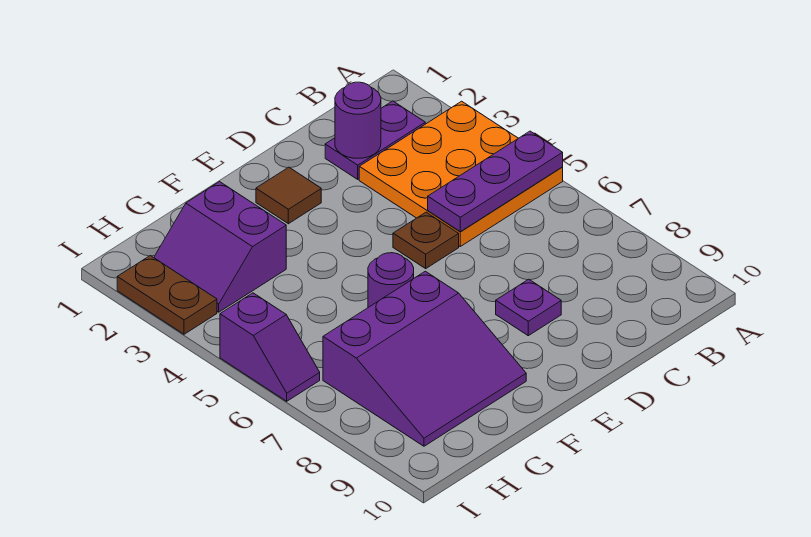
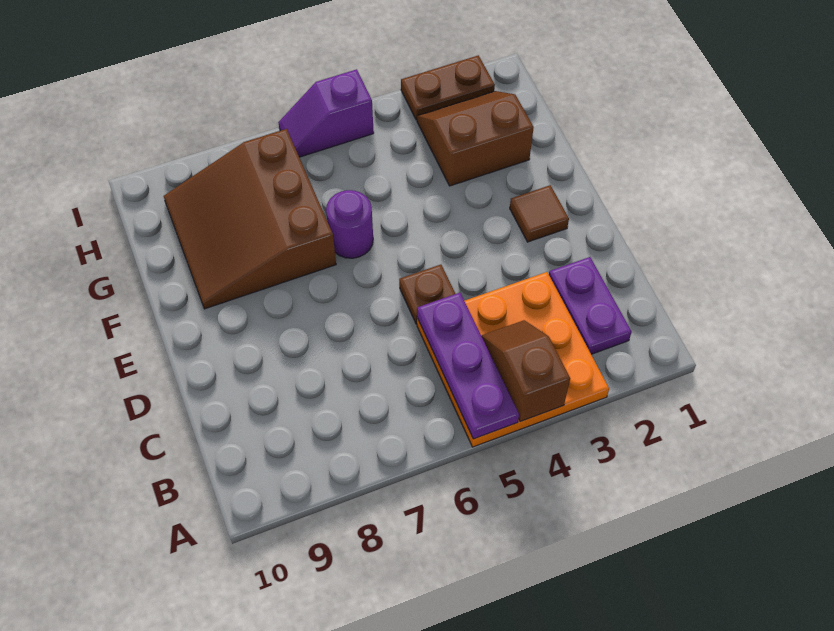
none -> brown 1x2 slope [482,320,570,422]
purple 1x1 round brick [335,82,381,158] -> none
purple 1x1 plate [496,279,561,336] -> none
purple 3x3 slope [323,271,526,446] -> brown 3x3 slope [164,129,336,309]
purple 2x2 slope [154,182,286,312] -> brown 2x2 slope [417,91,534,186]

